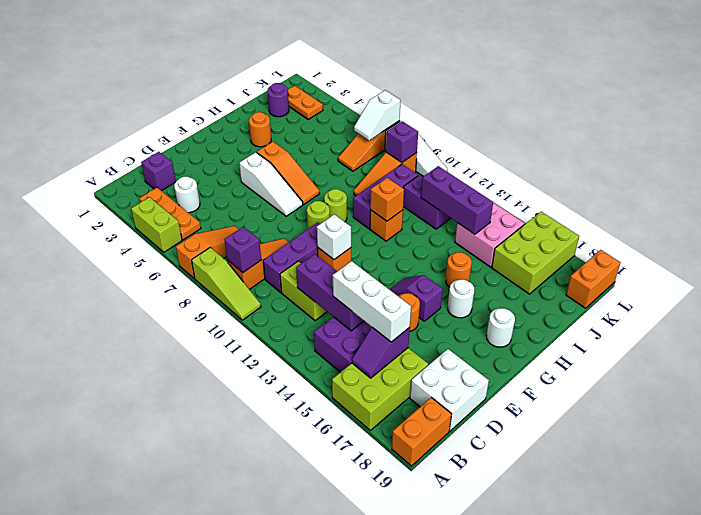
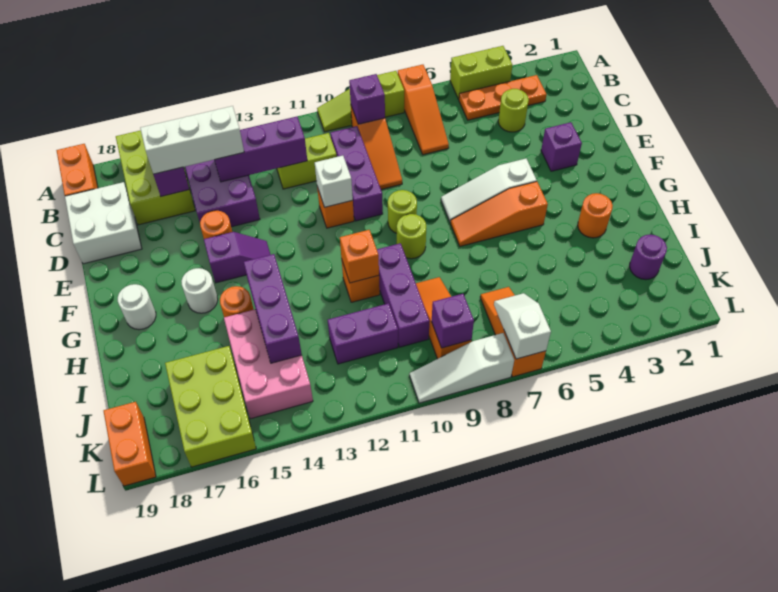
purple 1x1 brick [141,152,176,191] -> purple 1x1 brick moved to [541,122,582,171]
white 1x1 round brick [174,177,200,213] -> lime 1x1 round brick [498,89,529,132]
purple 1x3 brick [421,166,493,234] -> purple 1x3 brick turned to [244,254,302,363]
pink 2x2 brick [455,202,525,267] -> pink 2x3 brick [224,309,313,419]
orange 1x2 plate [288,86,323,119] -> none

